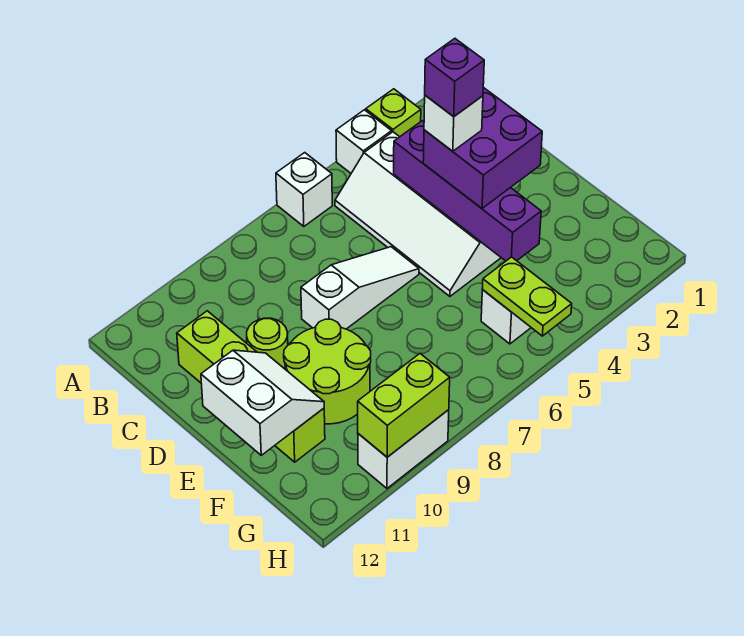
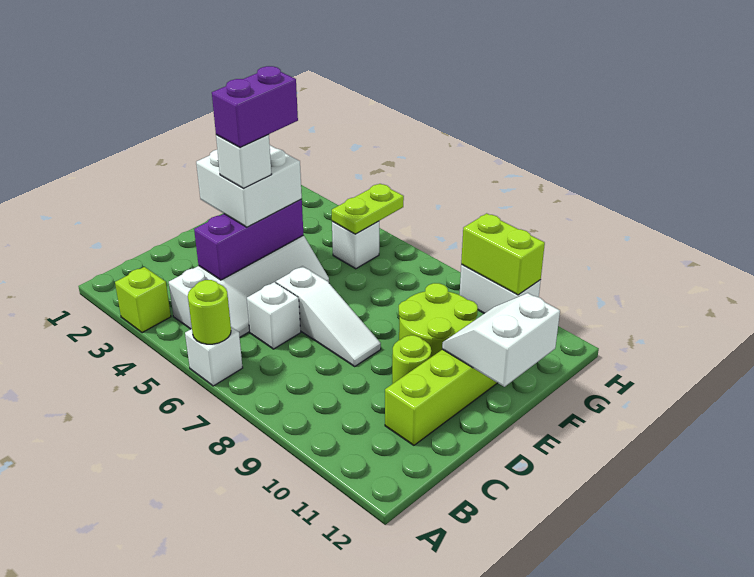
white 1x1 brick [336,110,392,173] -> white 1x1 brick moved to [247,282,301,349]
none -> lime 1x1 round brick [188,280,231,344]
purple 1x4 brick [394,121,541,261] -> purple 1x3 brick [194,199,303,280]
purple 2x2 brick [423,87,542,208] -> white 2x2 brick [196,145,302,227]
purple 1x1 brick [425,39,484,117] -> purple 1x2 brick [212,66,298,148]
white 1x3 slope [301,247,419,329] -> white 1x3 slope turned to [276,266,381,366]

